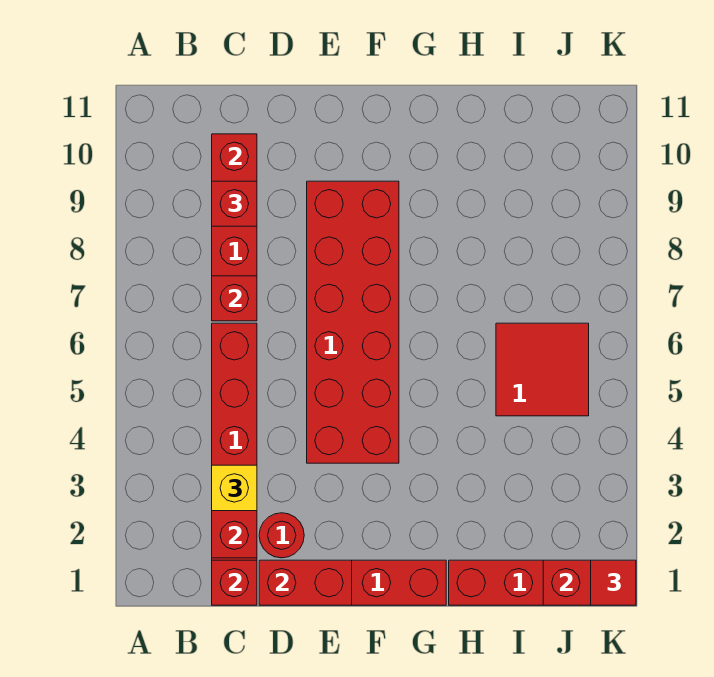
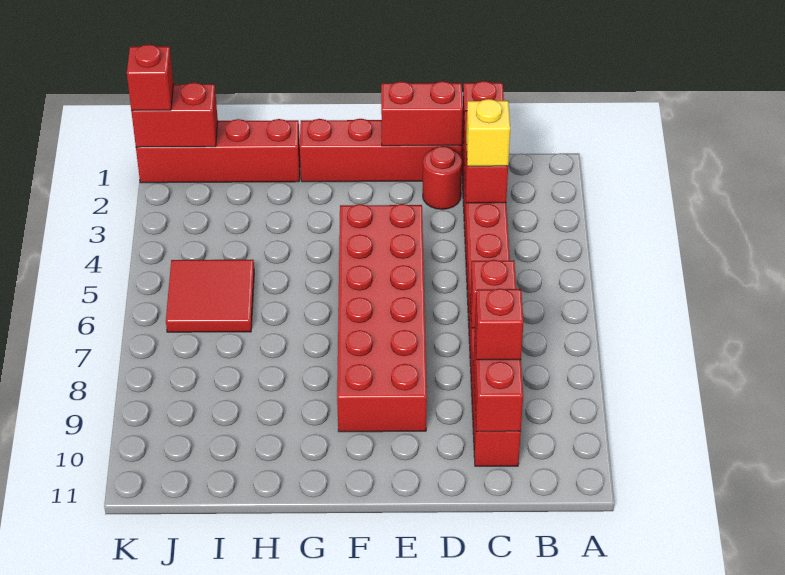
red 1x1 tile [591,560,636,605] -> red 1x1 brick [127,45,173,111]

